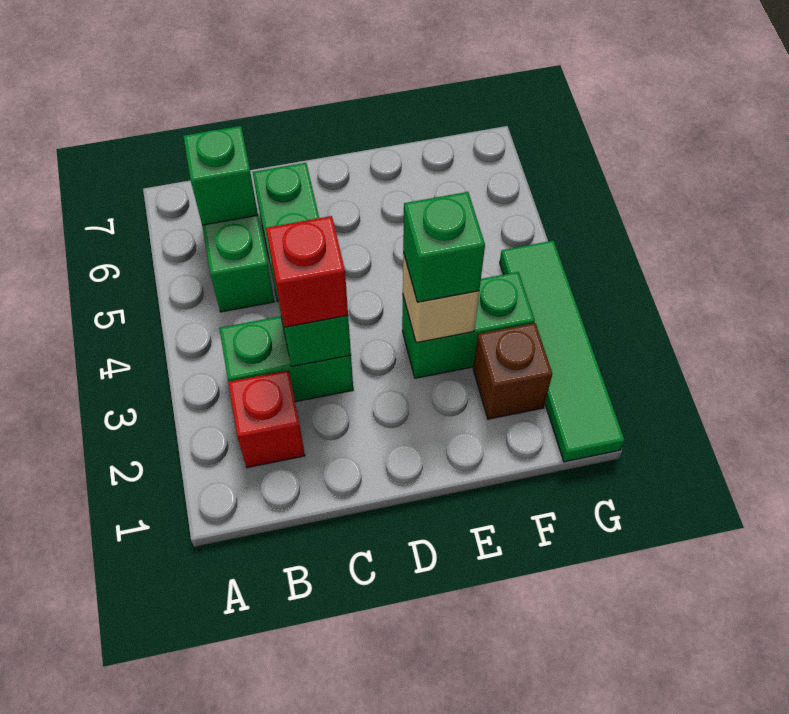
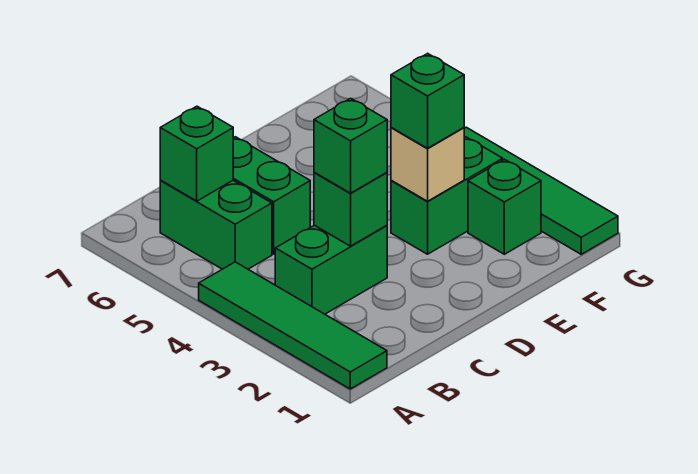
none -> green 1x4 tile [199,262,387,389]
red 1x1 brick [228,370,305,468] -> none
red 1x1 brick [266,216,348,327] -> green 1x1 brick [314,98,387,193]
brown 1x1 brick [473,323,552,419] -> green 1x1 brick [468,160,541,254]

